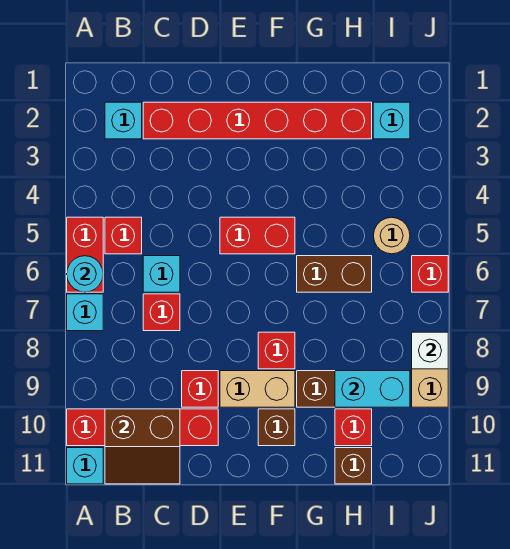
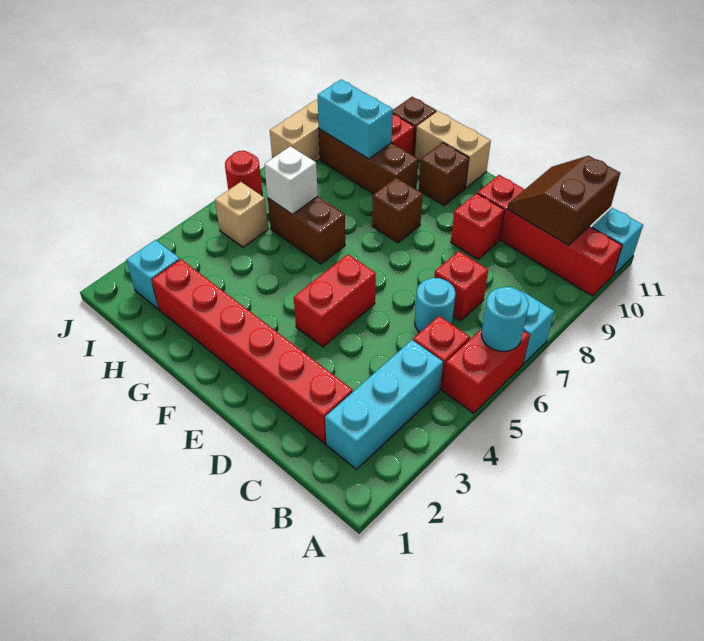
cyan 1x1 brick [105,102,142,139] -> cyan 1x3 brick [325,340,443,469]
brown 2x2 slope [105,409,180,484] -> brown 2x2 slope turned to [508,156,620,245]
cyan 1x1 brick [143,256,180,292] -> cyan 1x1 round brick [415,278,455,332]
red 1x2 brick [220,217,295,254] -> red 1x2 brick turned to [294,254,376,347]
tan 1x2 brick [220,371,295,407] -> tan 1x2 brick moved to [415,111,491,188]
red 1x1 brick [258,332,295,369] -> brown 1x1 brick [372,178,423,243]
tan 1x1 round brick [373,217,410,254] -> tan 1x1 brick [215,182,268,247]
red 1x1 brick [412,256,448,292] -> red 1x1 round brick [225,151,262,196]
white 1x1 brick [412,332,448,369] -> white 1x1 brick moved to [264,146,318,214]

